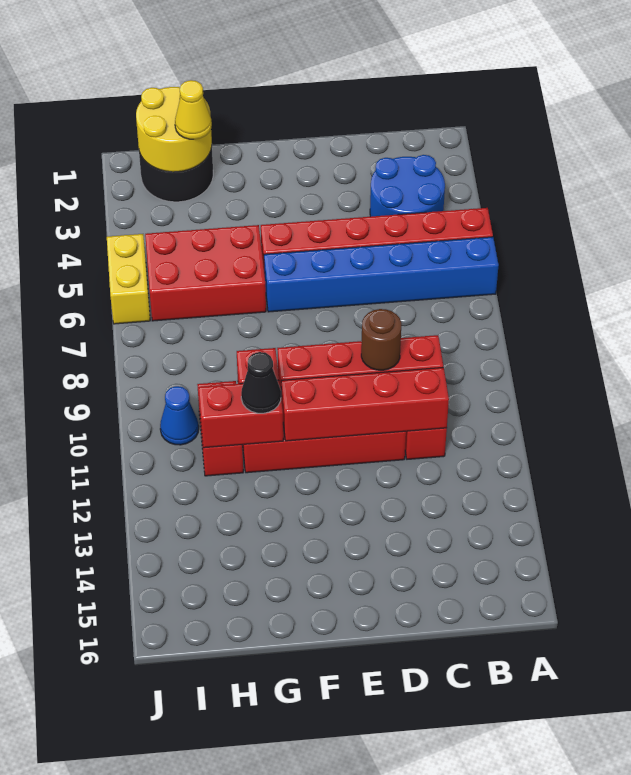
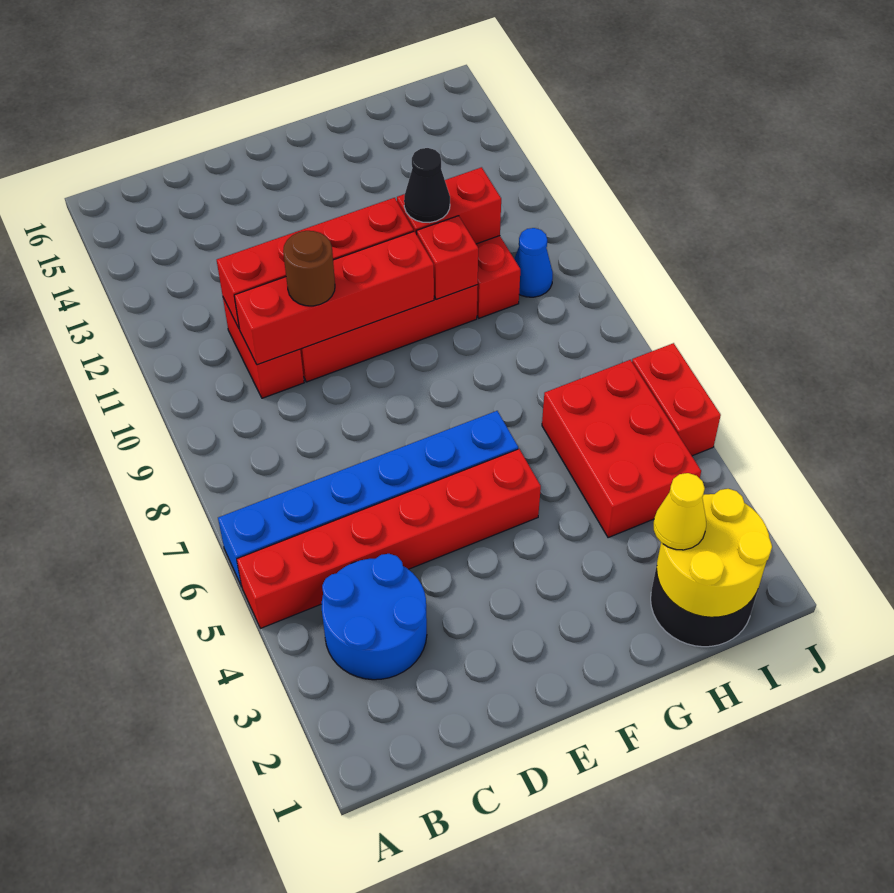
red 2x3 brick [145,225,266,321] -> red 2x3 brick turned to [542,360,701,538]
yellow 1x2 brick [107,234,150,324] -> red 1x2 brick [632,343,721,456]

